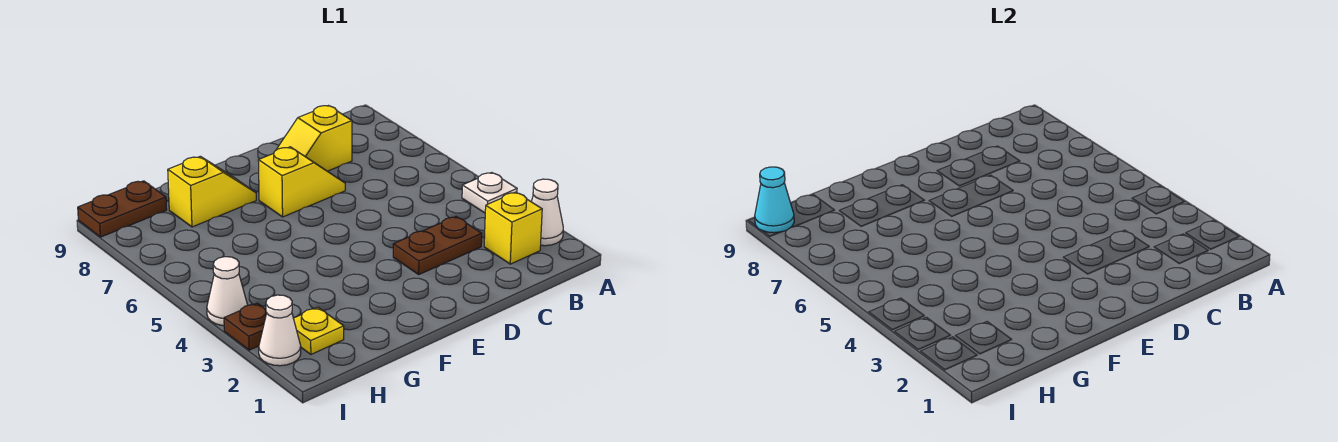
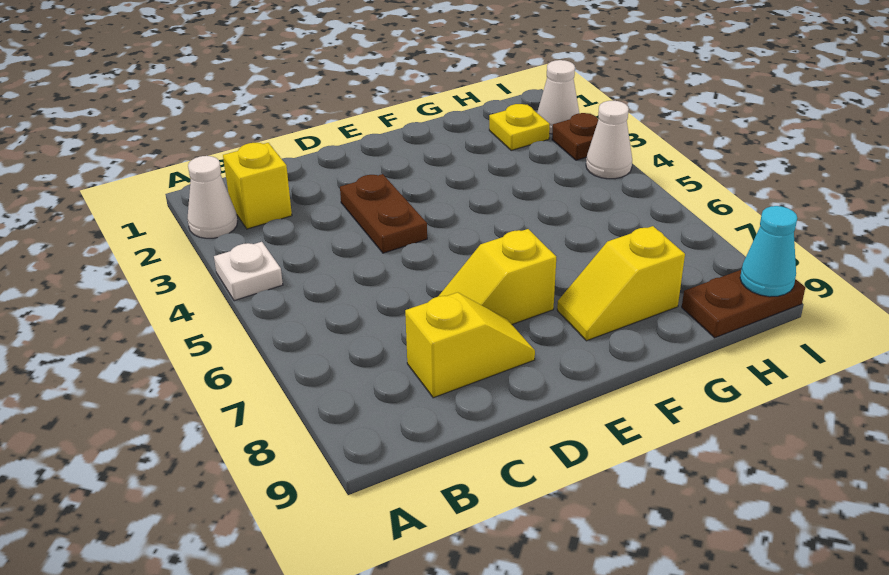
brown 1x2 plate [393,217,482,274] -> brown 1x2 plate turned to [340,174,427,253]

